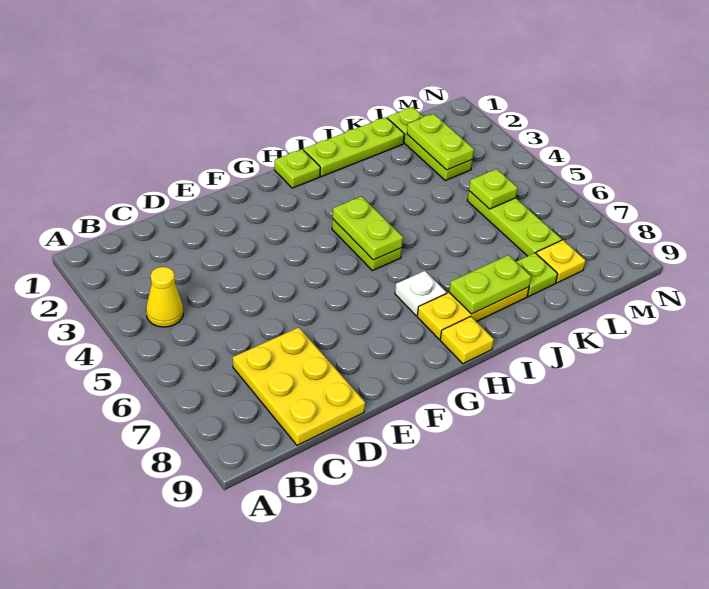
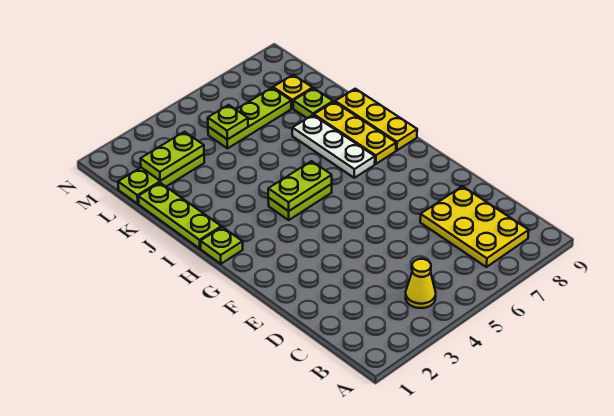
yellow 2x3 plate [233,327,365,445] -> yellow 2x3 plate turned to [420,186,529,267]
white 1x1 plate [395,271,446,316] -> white 1x3 plate [292,115,375,178]
yellow 1x1 plate [440,317,494,364] -> yellow 1x3 plate [335,89,417,150]
lime 1x2 plate [449,255,531,314] -> none

